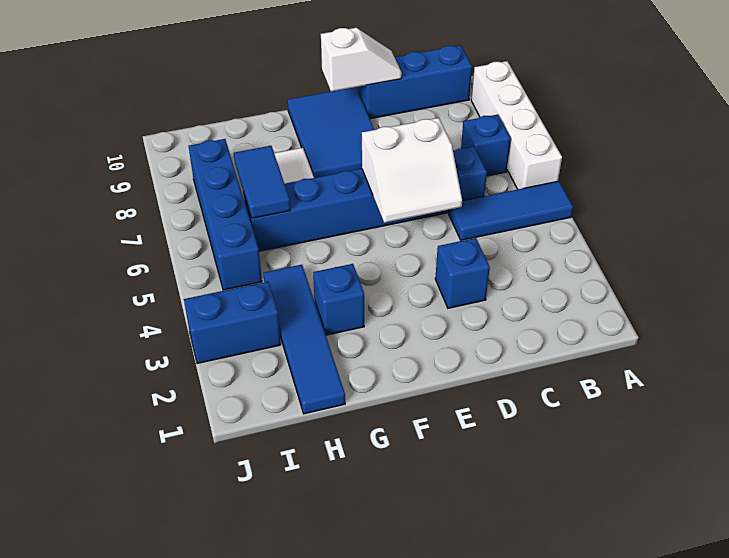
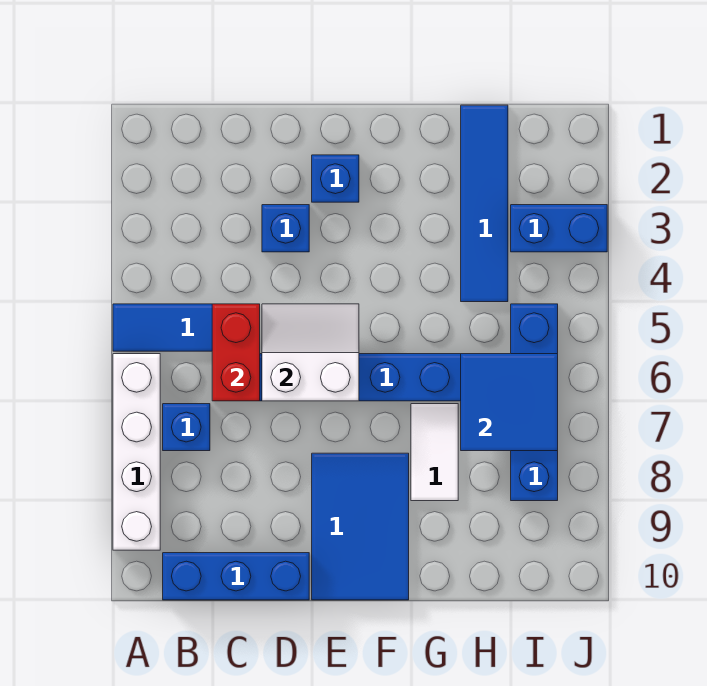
none -> red 1x2 brick [212,304,260,401]
white 1x2 slope [321,28,402,91] -> none
blue 1x1 brick [313,264,364,335] -> blue 1x1 brick moved to [312,155,359,202]
blue 1x2 tile [234,146,290,218] -> blue 2x2 tile [461,354,558,451]

